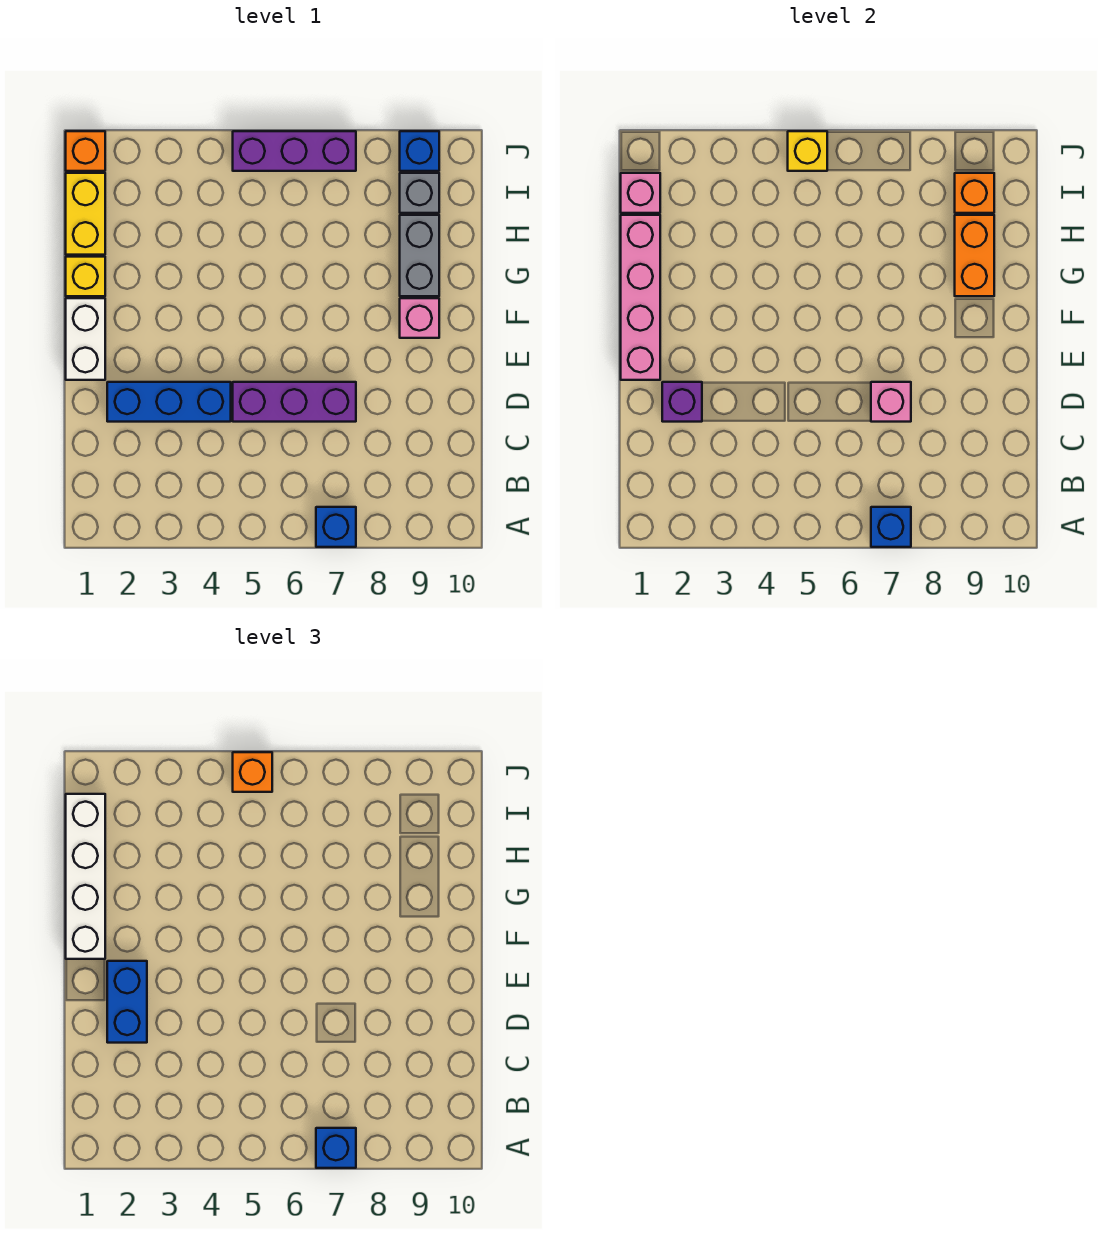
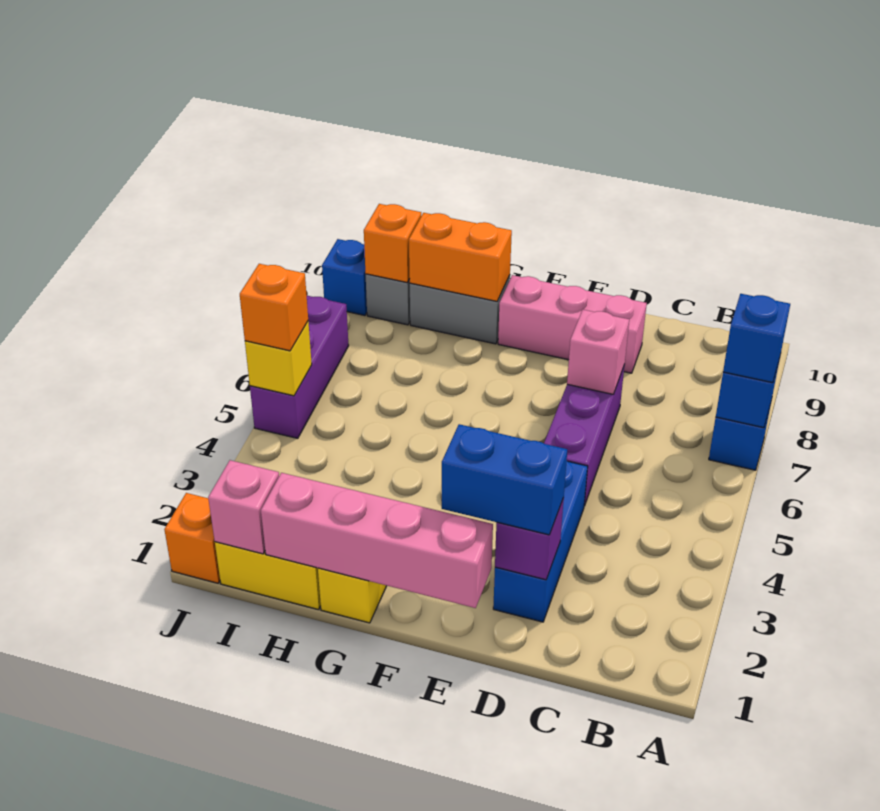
white 1x2 brick [66,298,105,380] -> none
white 1x4 brick [66,794,105,959] -> none
pink 1x1 brick [400,298,439,338] -> pink 1x3 brick [498,275,647,373]

